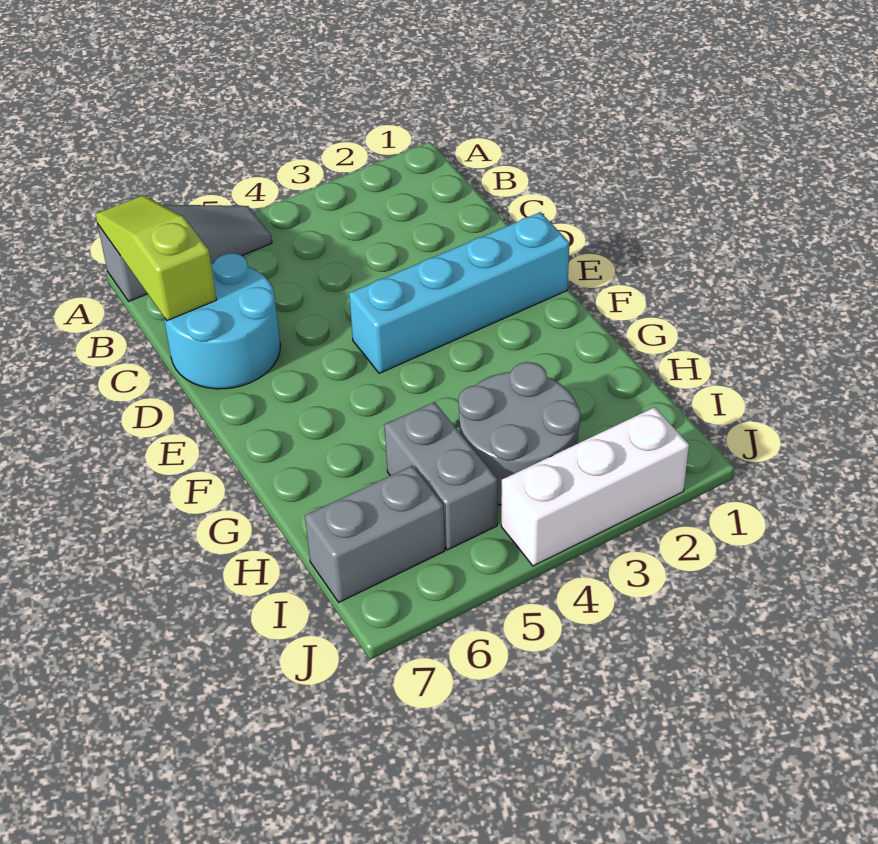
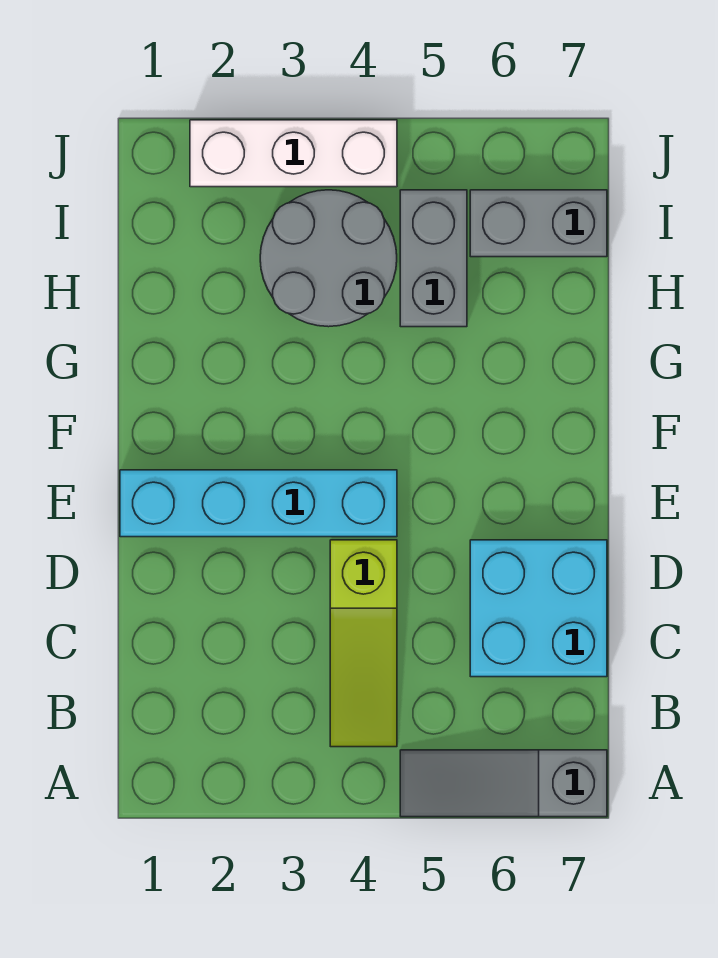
lime 1x3 slope [95,195,216,321] -> lime 1x3 slope moved to [330,540,397,747]
cyan 2x2 round brick [164,253,280,389] -> cyan 2x2 brick [470,540,607,677]

